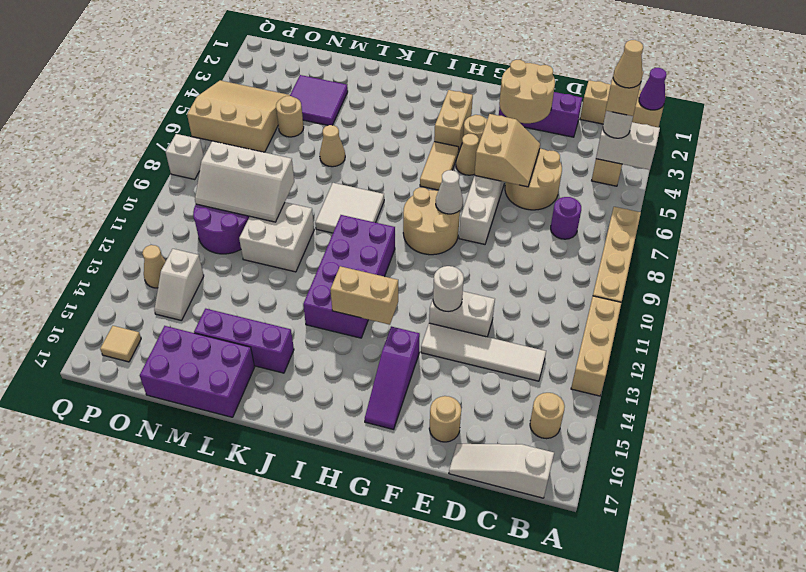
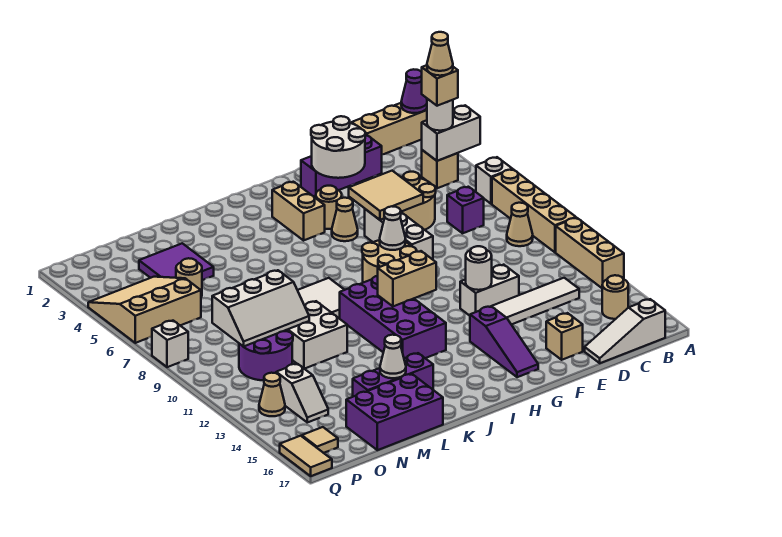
none -> white 1x1 brick [476,157,512,204]
purple 1x1 round brick [551,197,581,239] -> purple 1x1 brick [447,187,484,233]
tan 2x2 round brick [499,60,555,123] -> white 2x2 round brick [311,116,365,178]
tan 2x2 slope [474,114,540,187] -> tan 2x2 tile [349,171,423,220]
tan 1x1 round brick [429,396,461,442] -> tan 1x1 brick [546,313,583,360]
tan 1x2 tile [420,142,459,190] -> tan 1x2 tile moved to [280,436,332,476]
tan 1x2 brick [330,266,398,325] -> tan 1x2 brick moved to [378,251,436,306]
tan 1x1 cone [320,125,345,167] -> tan 1x1 cone moved to [507,203,533,246]
none -> white 1x1 cone [380,335,406,378]

